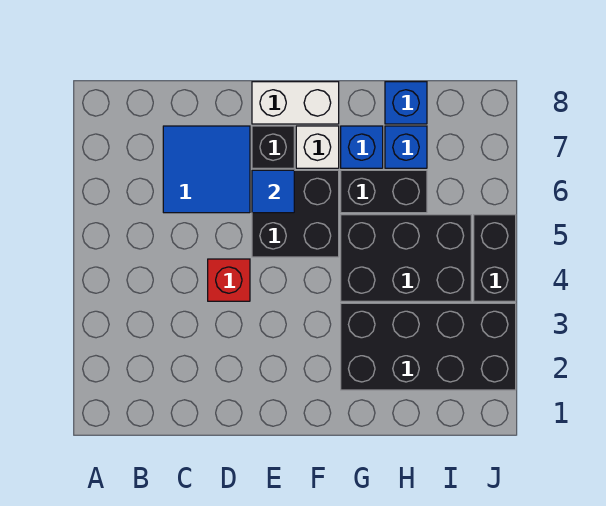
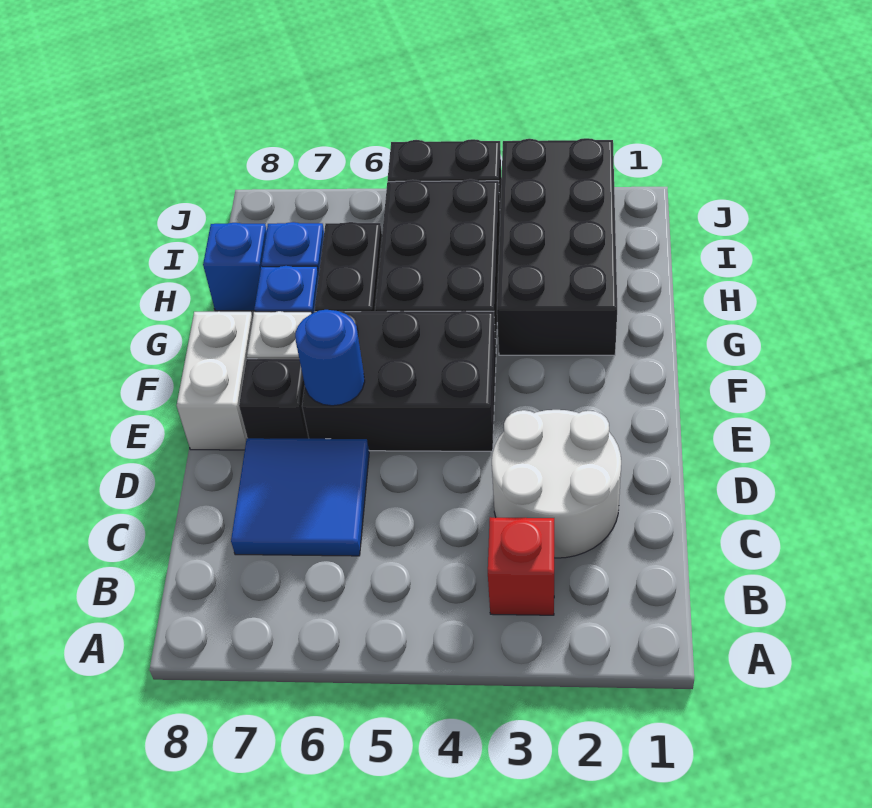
none -> white 2x2 round brick [492,410,621,558]
red 1x1 brick [208,259,250,301] -> red 1x1 brick moved to [488,517,554,615]
black 2x2 brick [252,170,339,257] -> black 2x3 brick [302,311,496,451]
blue 1x1 tile [252,170,294,213] -> blue 1x1 round brick [295,310,365,406]

